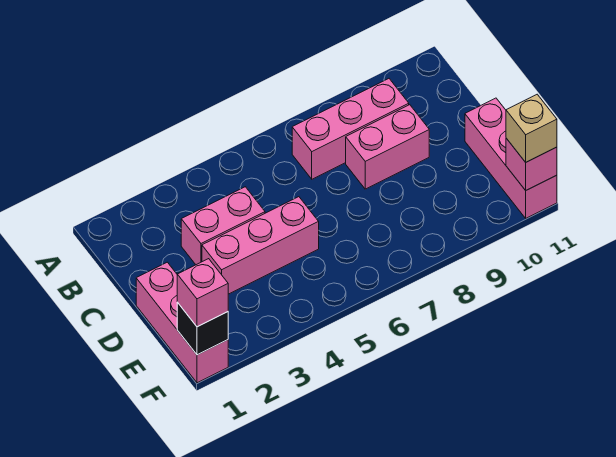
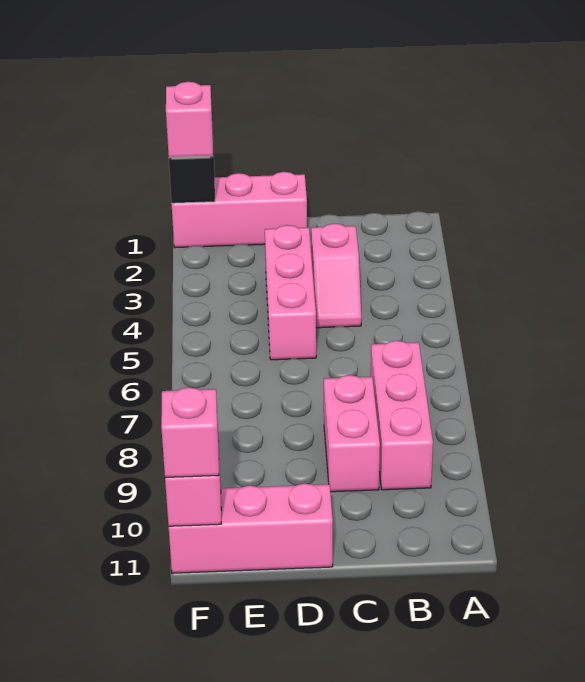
pink 1x2 brick [181,187,265,265] -> pink 1x2 slope [311,223,361,328]
tan 1x1 brick [506,94,557,162] -> pink 1x1 brick [161,387,219,478]

